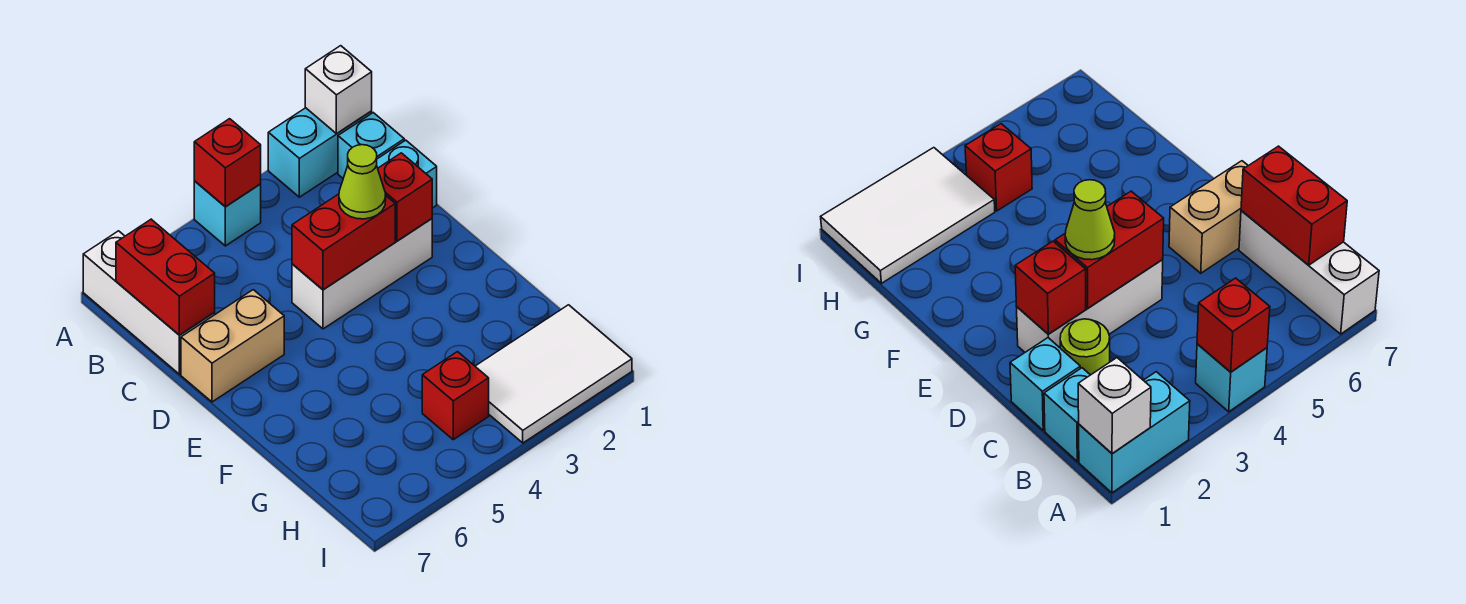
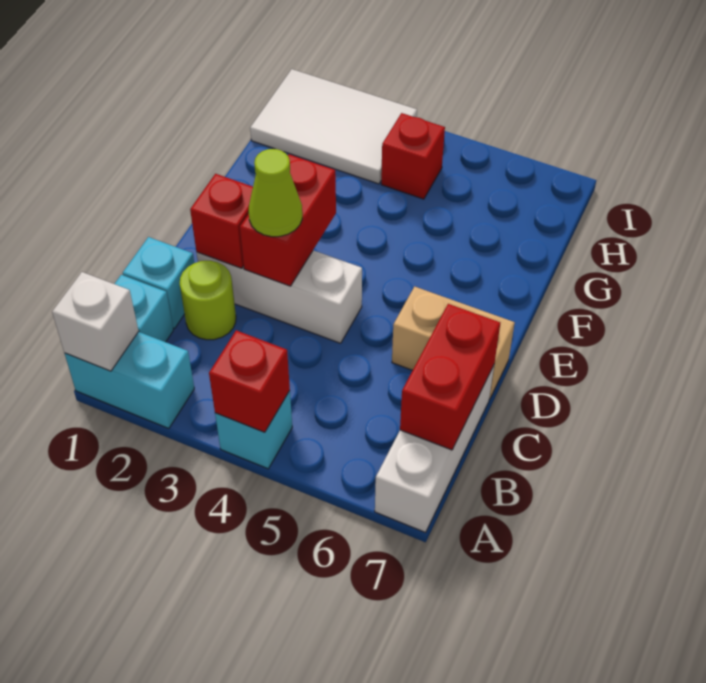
red 1x2 brick [292,194,395,290] -> red 1x2 brick turned to [240,154,336,286]

